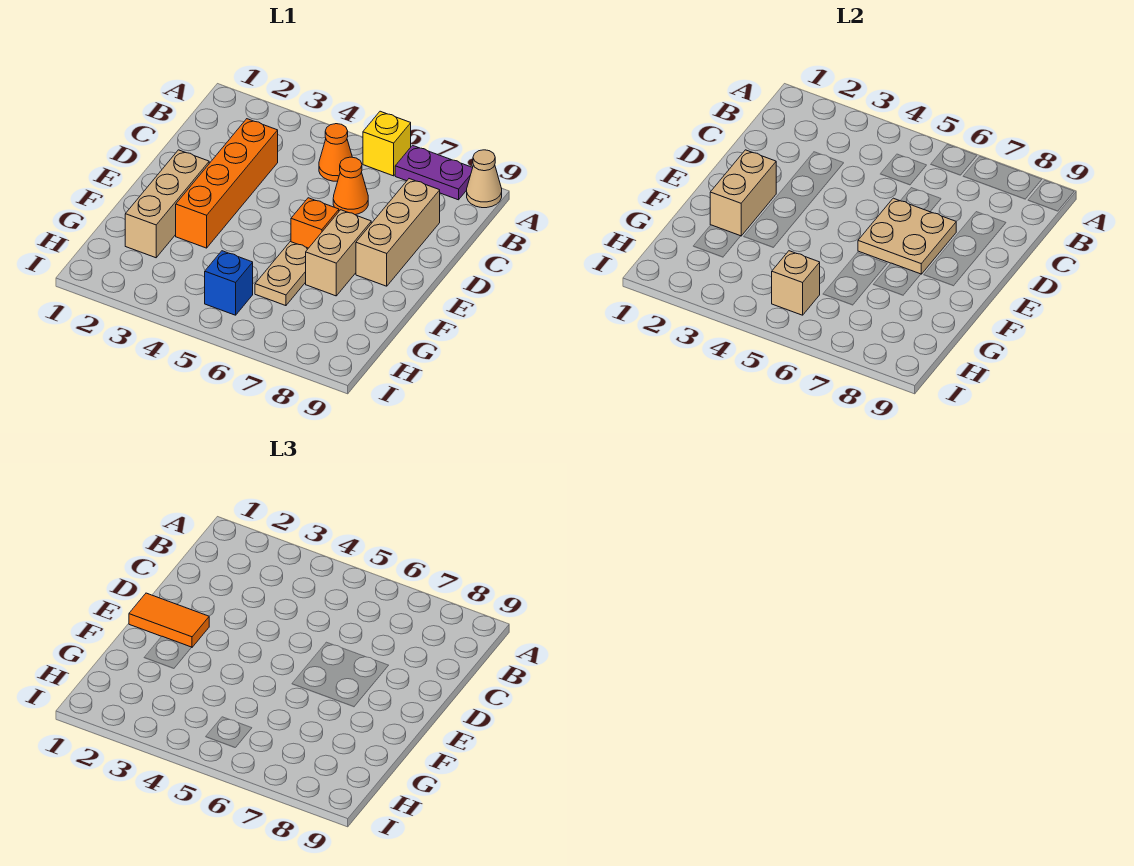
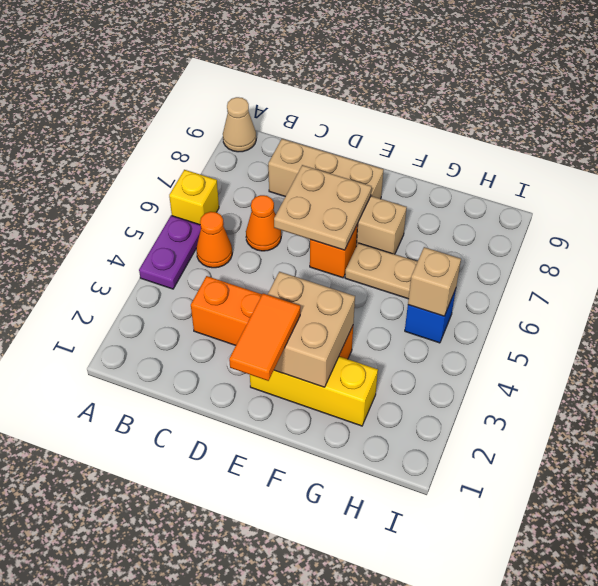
purple 1x2 plate [395,145,473,200] -> purple 1x2 plate moved to [139,215,201,289]
tan 1x3 brick [125,150,209,258] -> yellow 1x3 brick [250,356,378,426]
tan 1x2 brick [710,150,776,236] -> tan 2x2 brick [267,272,355,387]

